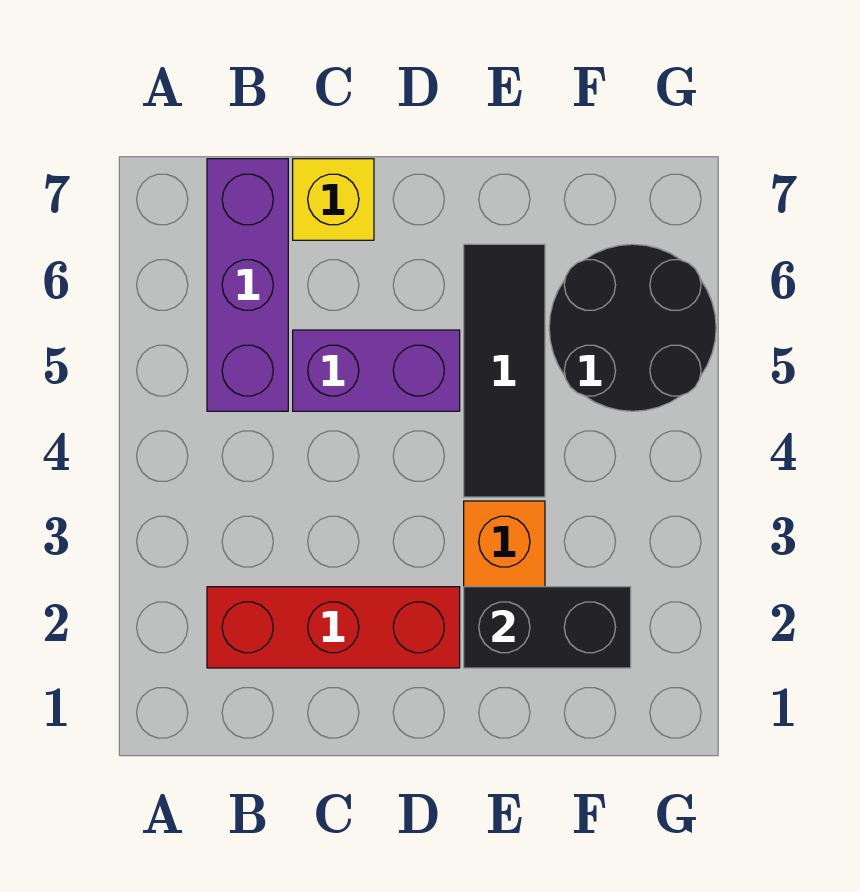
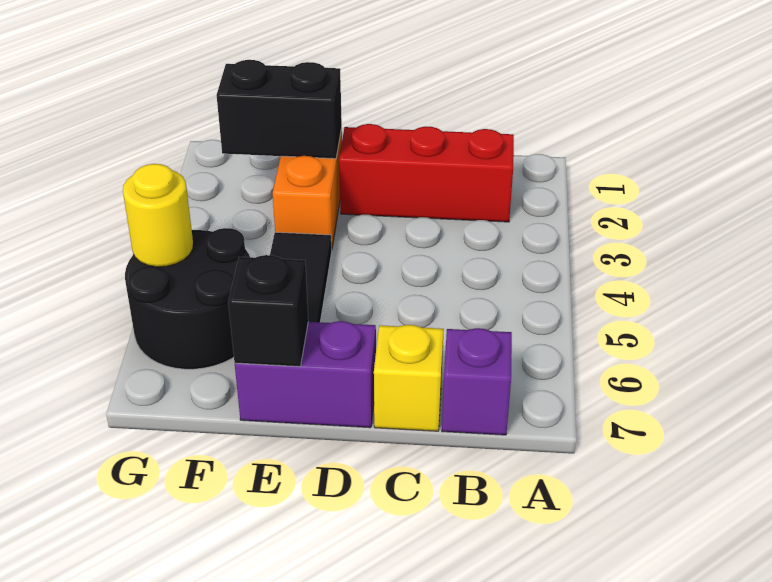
purple 1x3 brick [207,159,288,411] -> purple 1x1 brick [442,328,512,435]
purple 1x2 brick [293,330,460,411] -> purple 1x2 brick moved to [235,321,376,428]
none -> black 1x1 brick [228,255,308,367]
none -> yellow 1x1 round brick [123,164,193,267]

